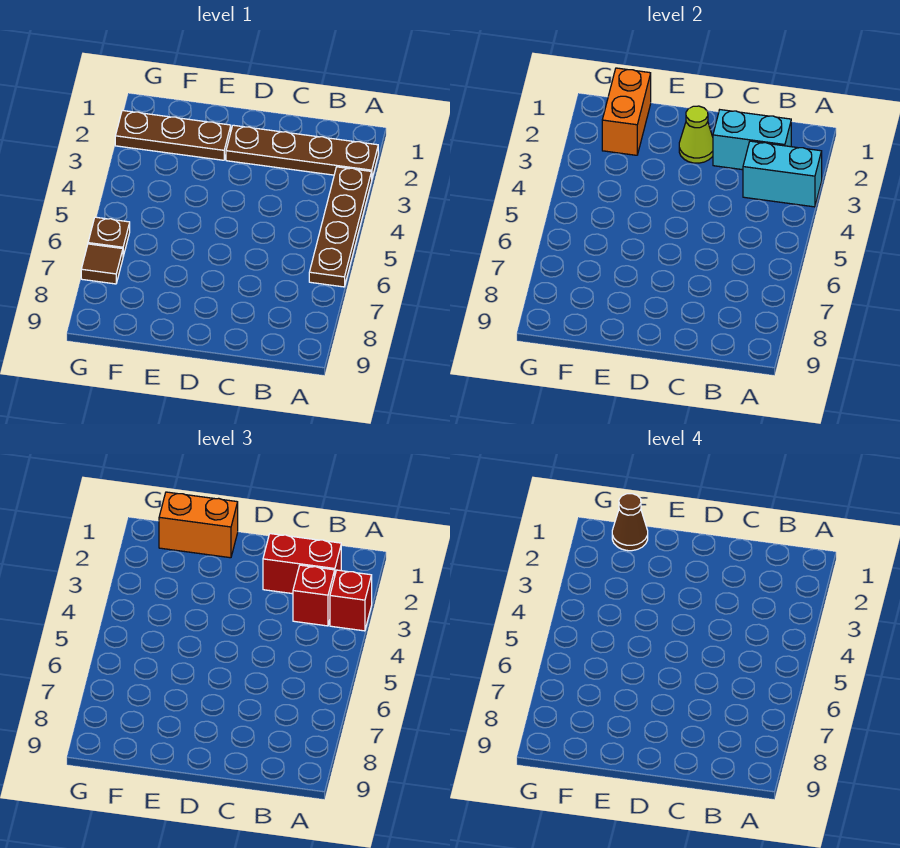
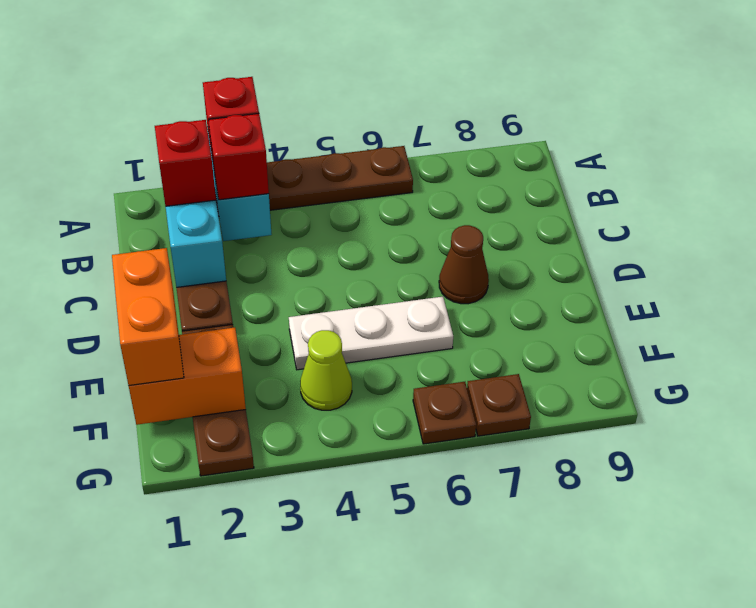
red 1x2 brick [263,534,341,594] -> red 1x1 brick [155,120,216,206]
lime 1x1 cone [679,106,713,163] -> lime 1x1 cone moved to [300,330,352,410]
none -> white 1x3 plate [289,297,453,370]
brown 1x1 cone [612,494,648,551] -> brown 1x1 cone moved to [439,225,489,304]
brown 1x1 tile [81,244,123,284] -> brown 1x1 plate [467,374,531,436]

